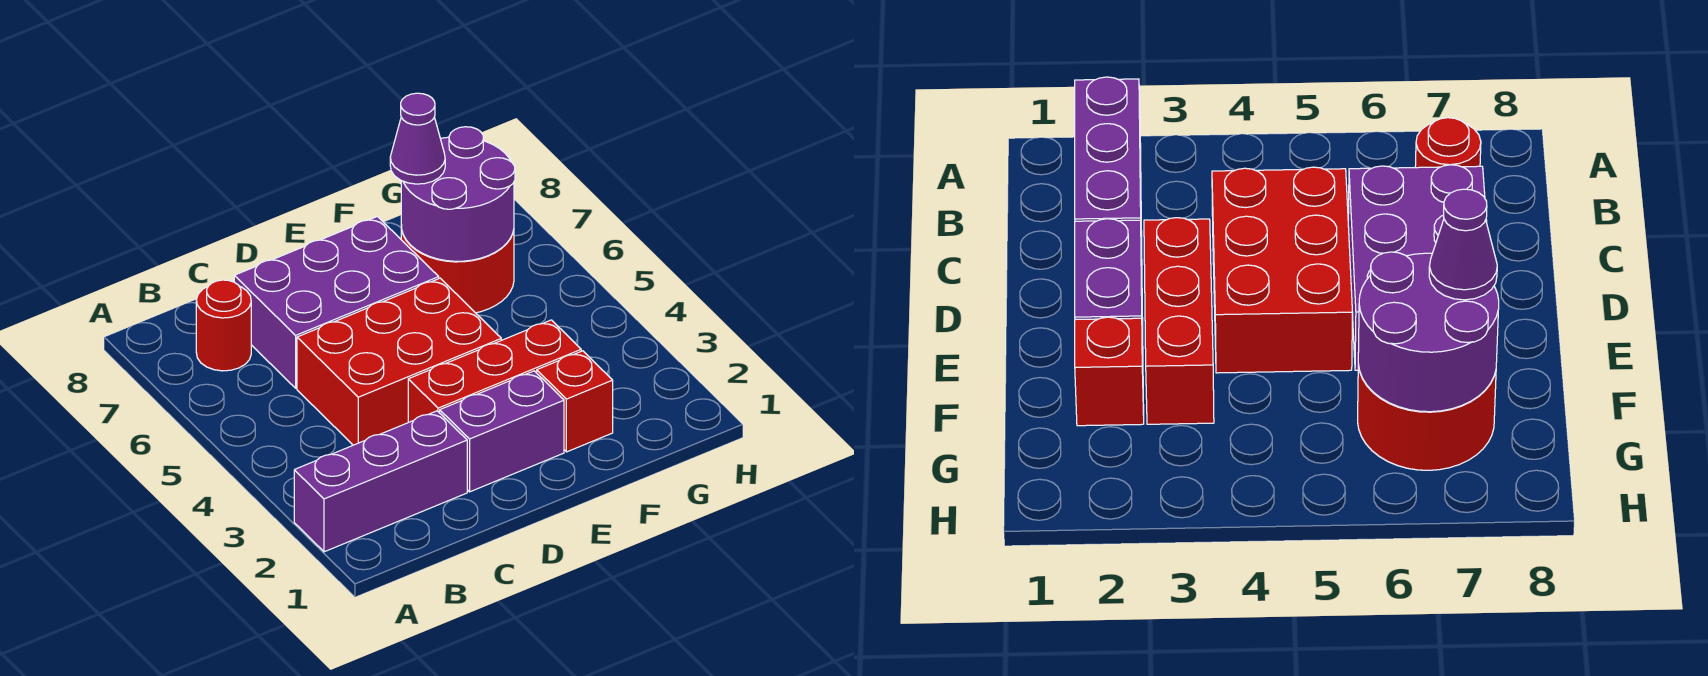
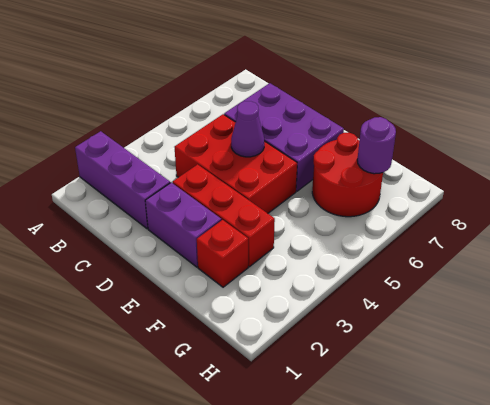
red 1x1 round brick [196,280,251,371] -> none
purple 2x2 round brick [401,127,515,261] -> purple 1x1 round brick [357,117,396,174]
purple 1x1 cone [390,93,445,184] -> purple 1x1 cone moved to [231,101,264,157]

